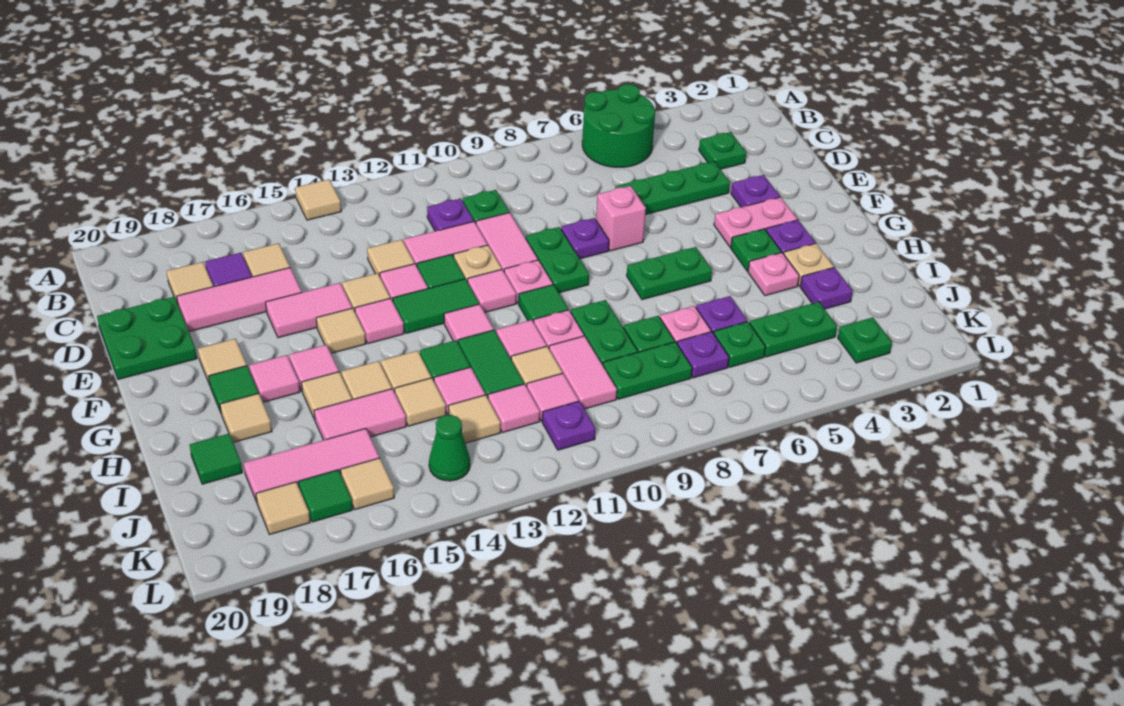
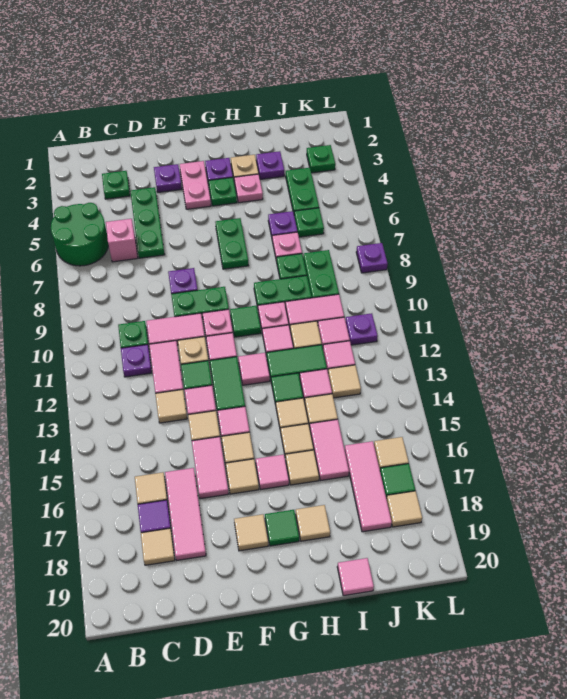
tan 1x1 tile [295,179,341,220] -> tan 1x1 tile moved to [225,459,259,494]
green 2x2 plate [97,297,197,379] -> none
pink 1x1 brick [596,186,646,251] -> pink 1x1 brick moved to [106,219,138,262]
pink 1x1 tile [249,355,300,402] -> pink 1x1 tile moved to [337,558,374,596]
green 1x1 tile [190,434,242,484] -> none
purple 1x1 plate [677,332,729,378] -> purple 1x1 plate moved to [356,243,388,273]
green 1x1 cone [429,415,470,481] -> none

